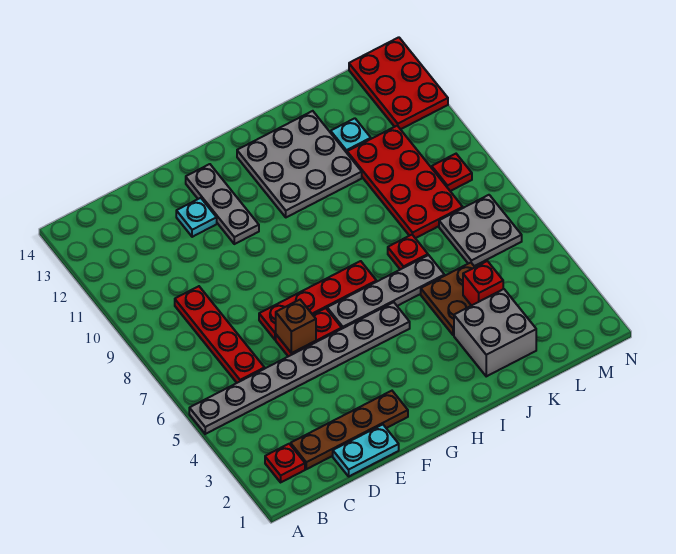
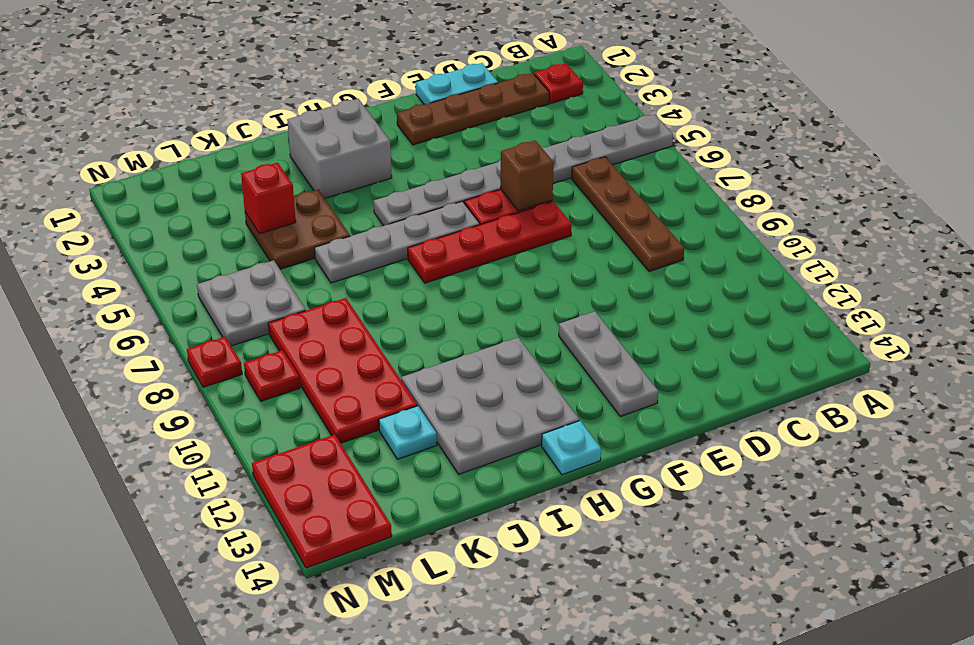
red 1x4 plate [175,286,265,383] -> brown 1x4 plate [572,157,684,271]
cyan 1x1 plate [176,198,217,237] -> cyan 1x1 plate moved to [542,421,601,475]
grey 2x2 brick [454,289,536,376] -> grey 2x2 brick moved to [287,99,392,198]
red 1x1 plate [388,235,428,270] -> red 1x1 plate moved to [187,337,242,387]

